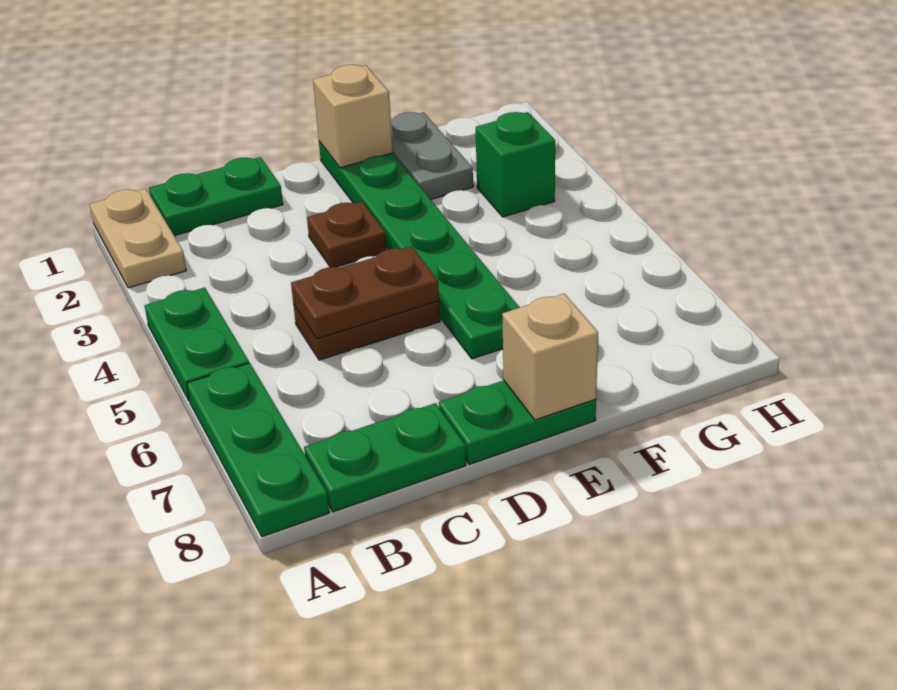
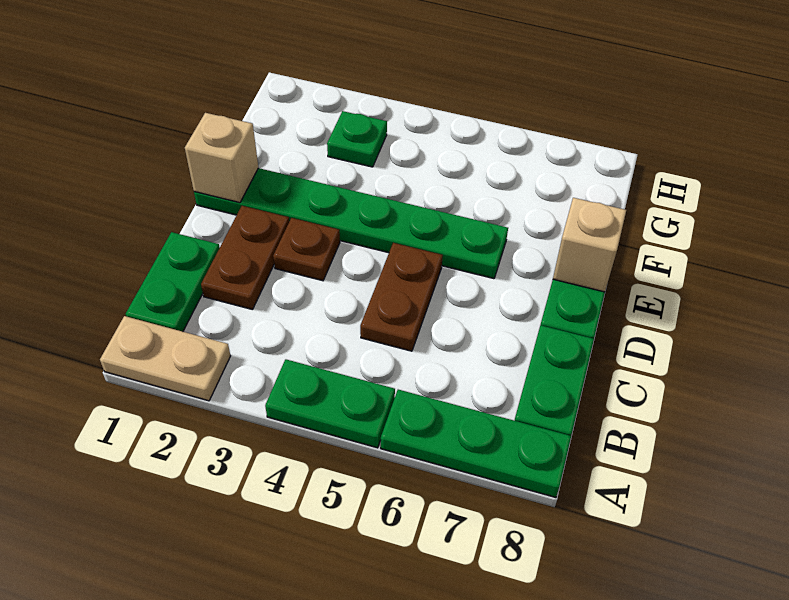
brown 1x2 plate [291,246,439,339] -> brown 1x2 plate moved to [201,206,289,310]
grey 1x2 plate [391,112,473,199] -> none
green 1x1 brick [476,112,555,217] -> green 1x1 plate [327,111,387,167]

